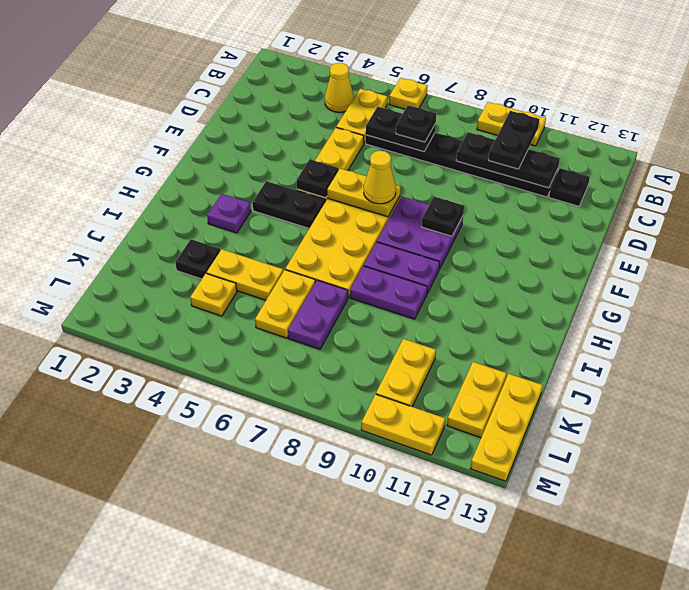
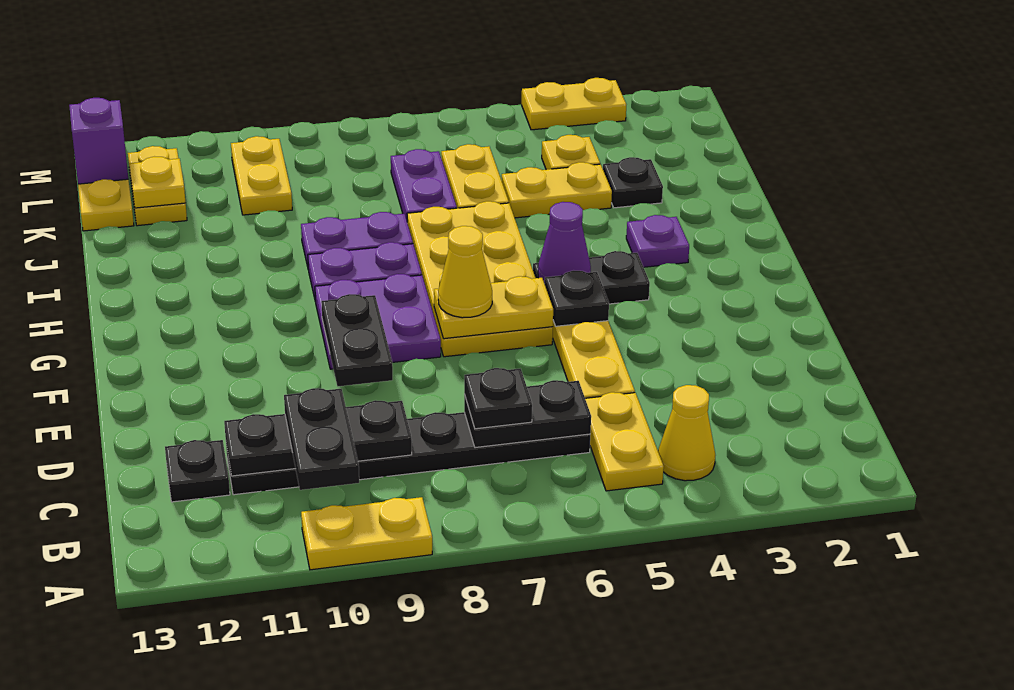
yellow 1x1 plate [389,78,428,109] -> yellow 1x1 plate moved to [130,157,186,208]
black 1x1 plate [422,197,464,236] -> black 1x2 plate [321,294,393,386]
none -> purple 1x1 cone [538,202,591,284]
none -> purple 1x1 brick [69,98,128,184]
yellow 1x2 plate [361,394,445,455] -> yellow 1x2 plate moved to [522,78,626,130]

